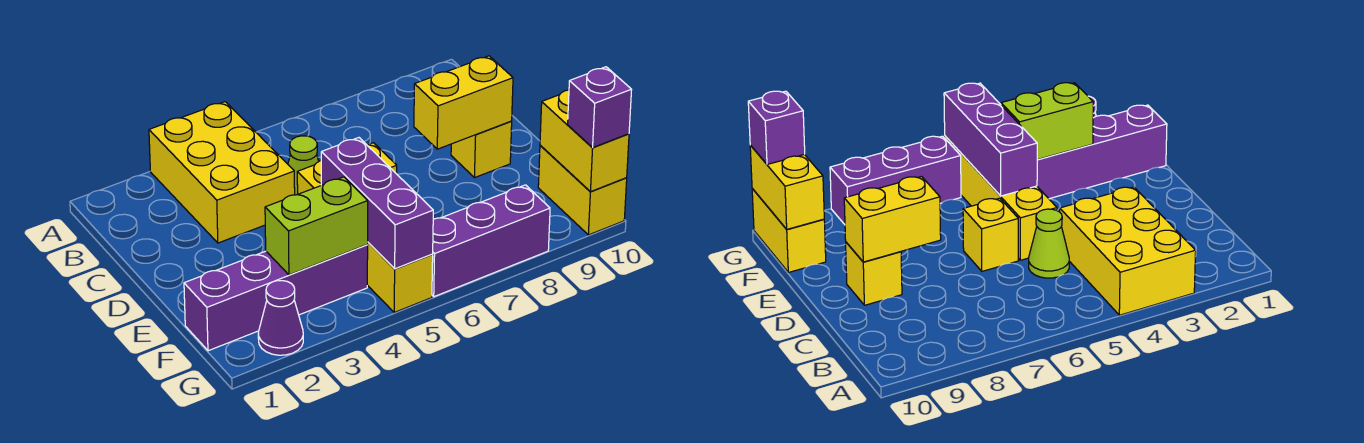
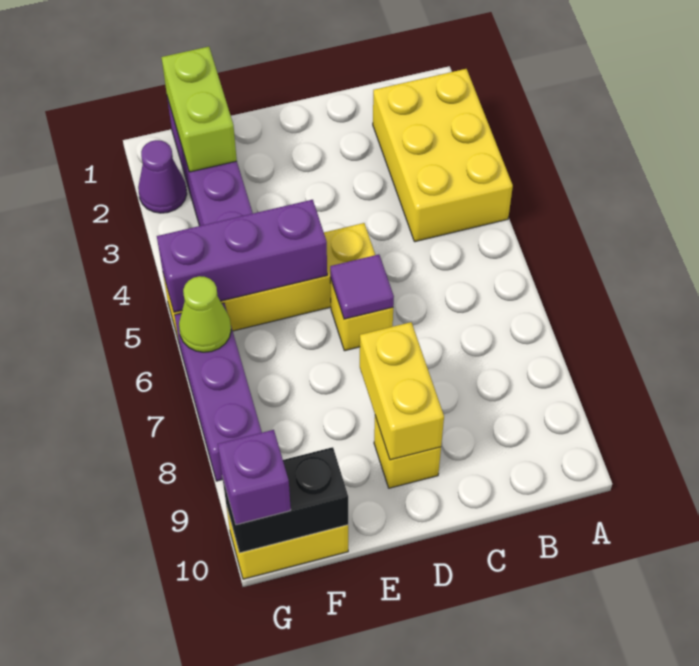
yellow 2x3 brick [149,102,295,243] -> yellow 2x3 brick turned to [373,69,513,242]
lime 1x1 cone [288,136,319,195] -> lime 1x1 cone moved to [179,276,231,352]
none -> purple 1x1 tile [330,255,394,319]
lime 1x2 brick [265,177,368,275] -> lime 1x2 brick moved to [161,47,237,172]
yellow 1x2 brick [540,90,629,192] -> black 1x2 brick [222,447,348,553]

